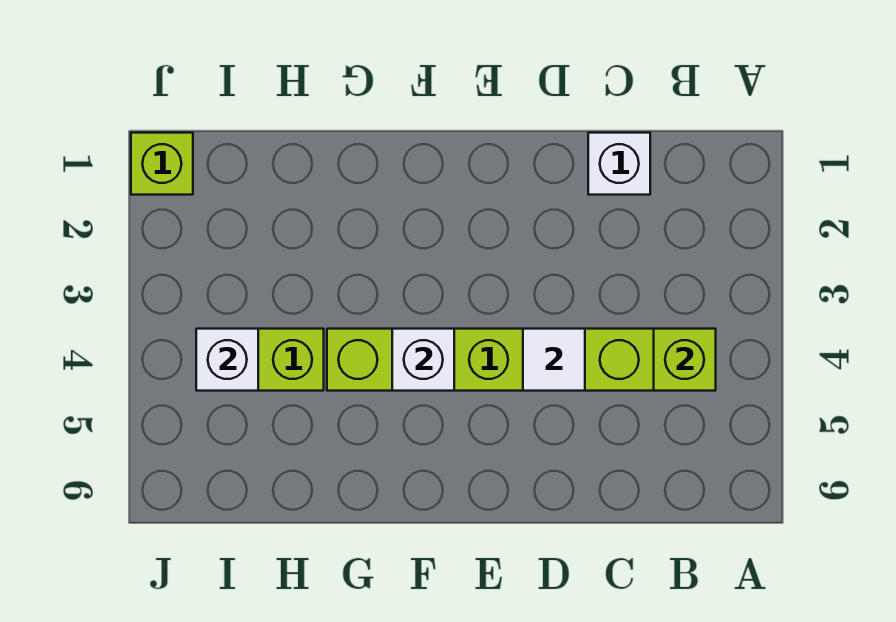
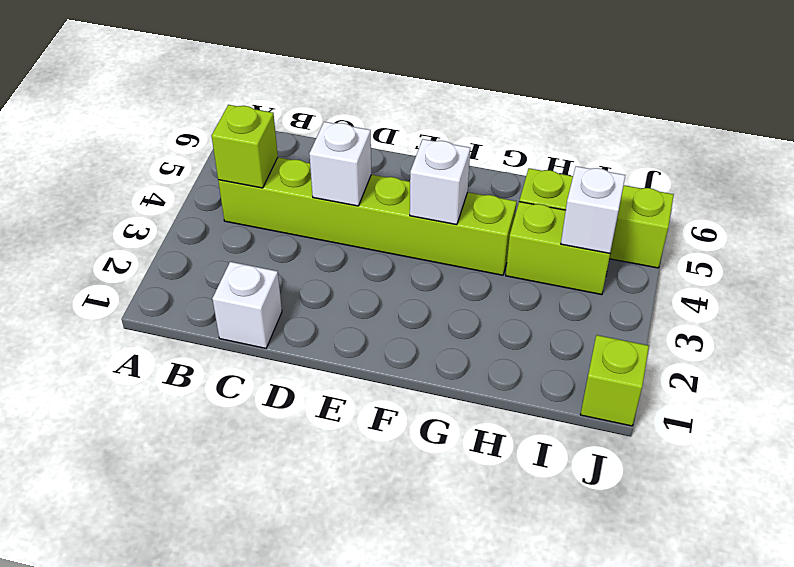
white 1x1 tile [523,329,585,391] -> white 1x1 brick [309,122,371,206]
none -> lime 1x3 brick [519,168,674,268]

